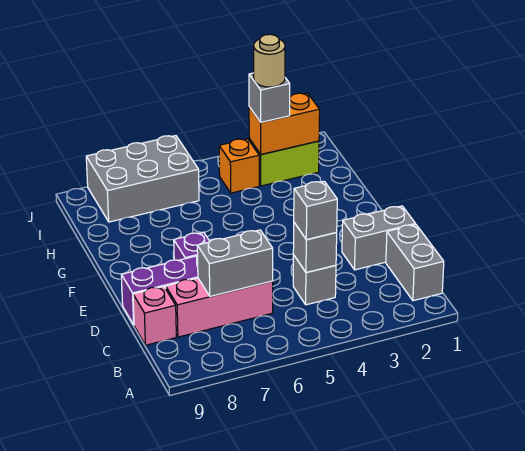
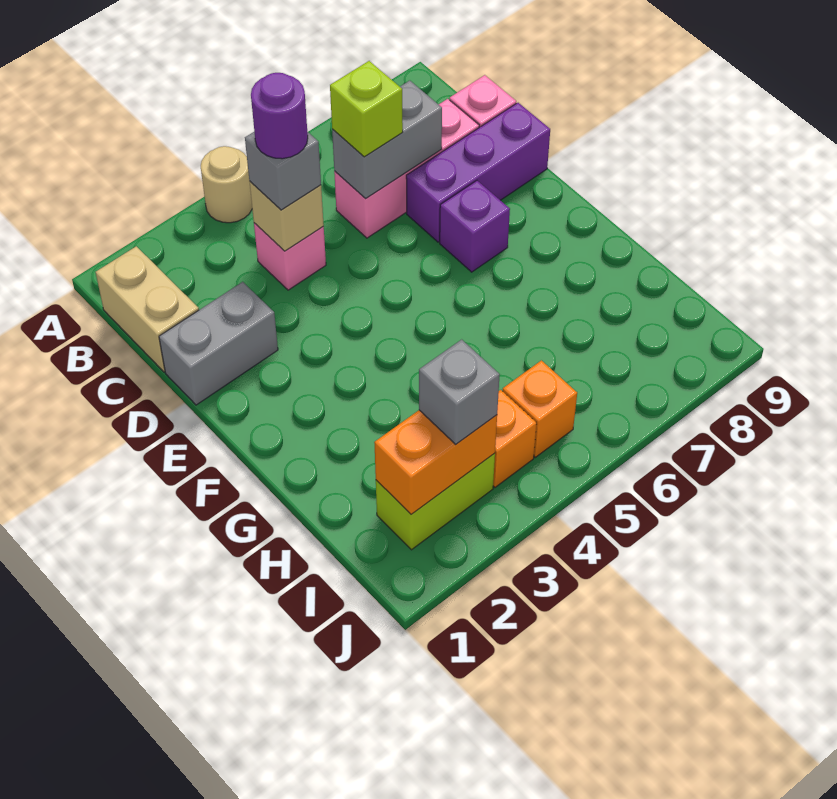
grey 1x2 brick [386,224,444,301] -> tan 1x2 brick [96,246,199,372]
grey 1x1 brick [293,255,336,305] -> pink 1x1 brick [254,223,326,290]
grey 1x1 brick [293,223,337,273] -> tan 1x1 brick [249,181,324,251]
none -> purple 1x1 round brick [251,73,308,159]
none -> lime 1x1 brick [330,61,403,157]
tan 1x1 round brick [254,34,285,87] -> tan 1x1 round brick moved to [201,146,252,223]
none -> orange 1x1 brick [503,360,577,457]
grey 2x3 brick [86,136,199,222] -> none

